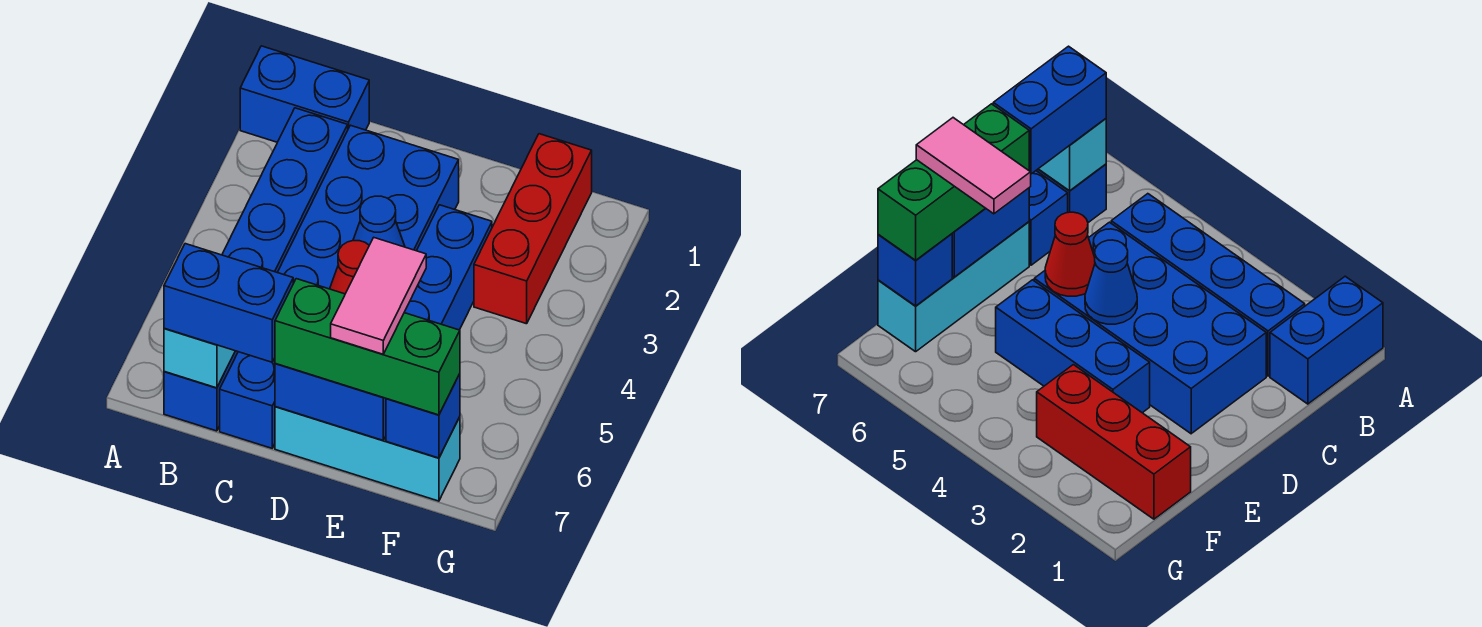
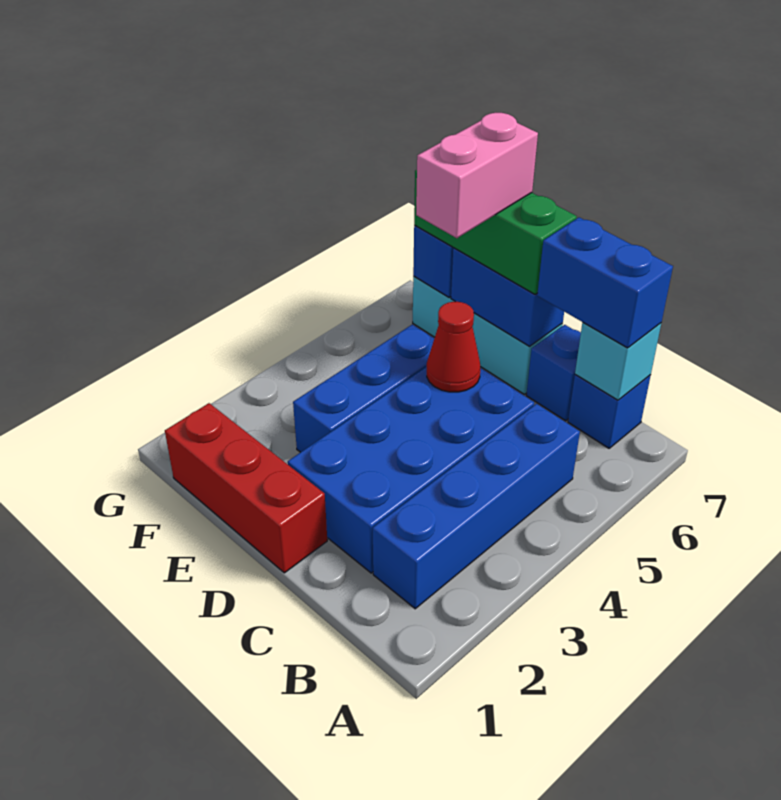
blue 1x2 brick [240,46,369,142] -> none
blue 1x1 cone [353,196,405,247] -> none
pink 1x2 tile [331,238,426,354] -> pink 1x2 brick [416,113,538,238]
red 1x3 brick [474,134,592,324] -> red 1x3 brick turned to [165,403,327,573]

